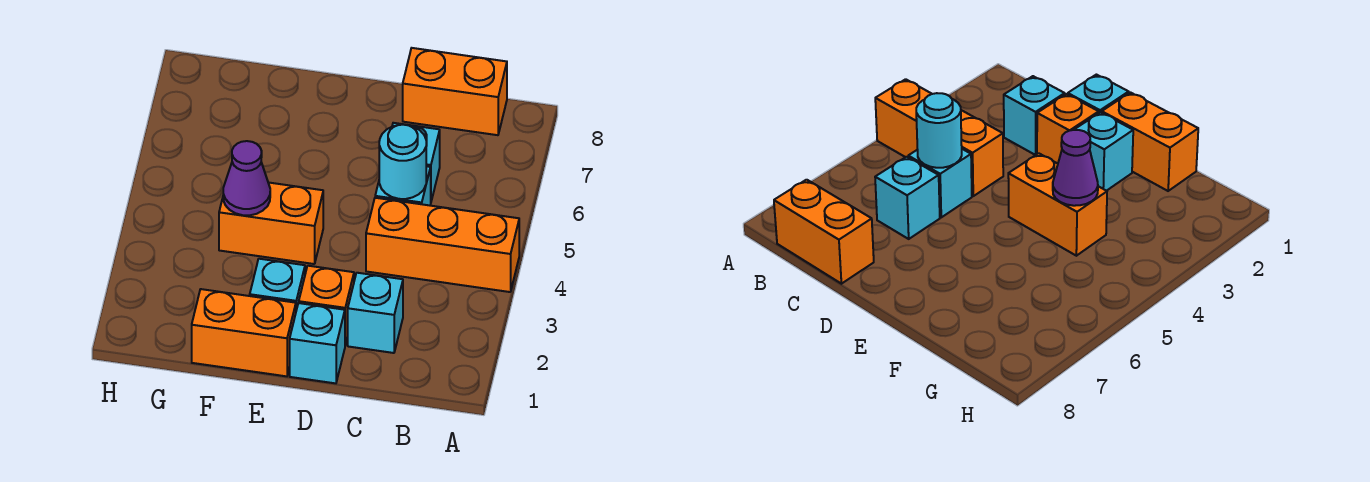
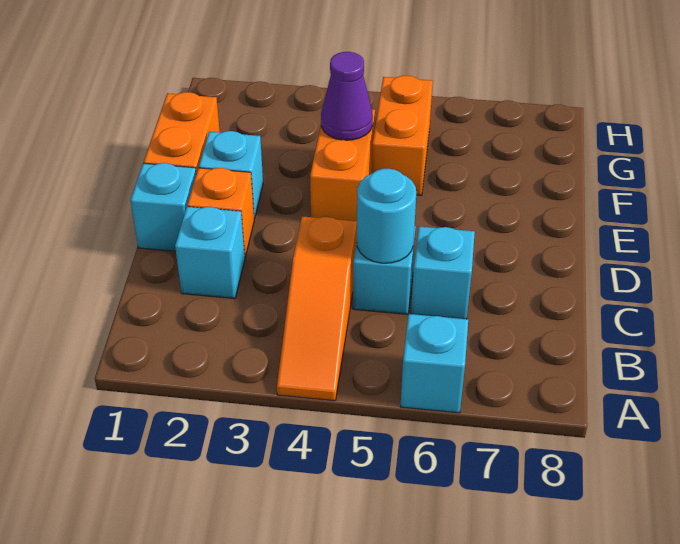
orange 1x3 brick [366,198,519,292] -> orange 1x3 slope [277,216,357,401]
none -> cyan 1x1 brick [400,314,468,413]
orange 1x2 brick [403,48,507,135] -> orange 1x2 brick moved to [372,75,433,195]

